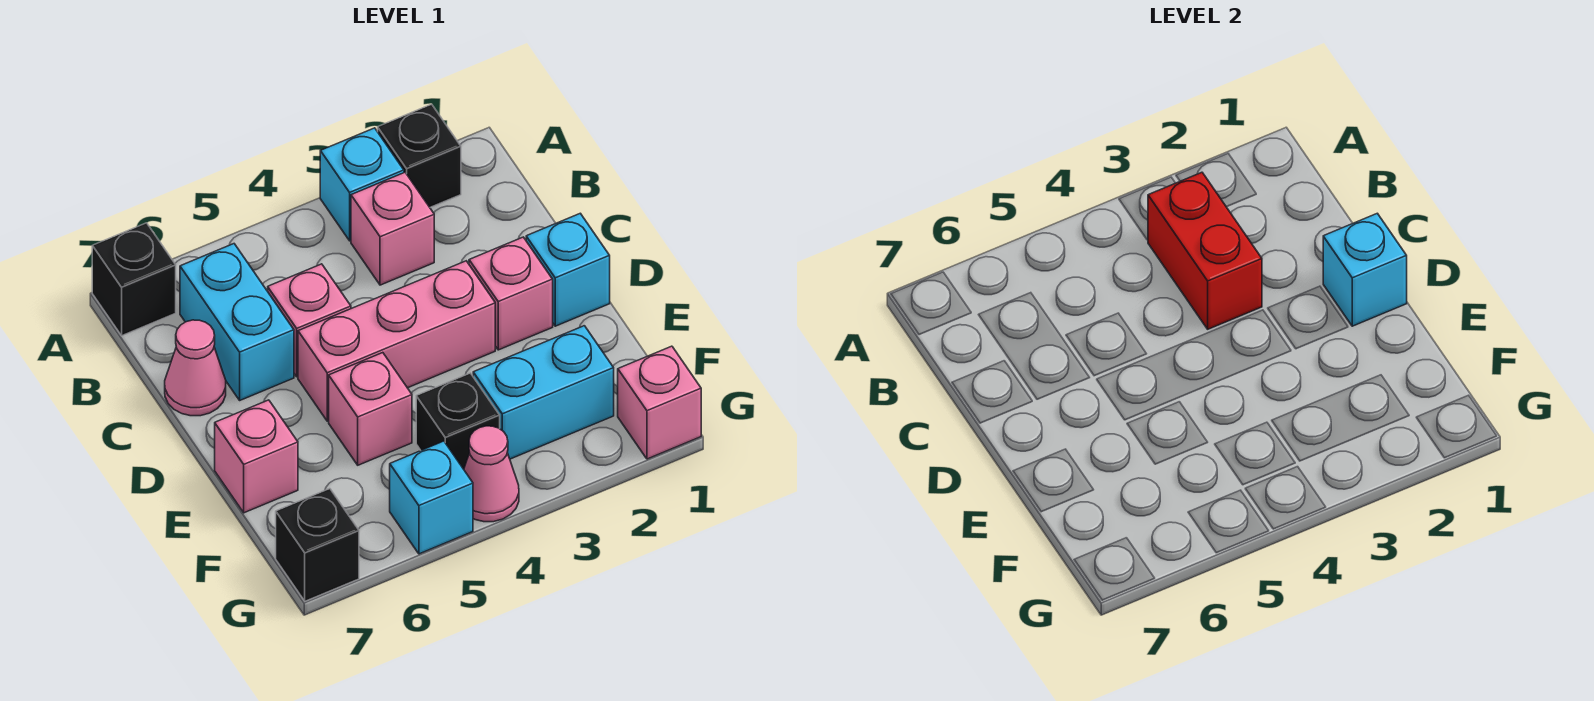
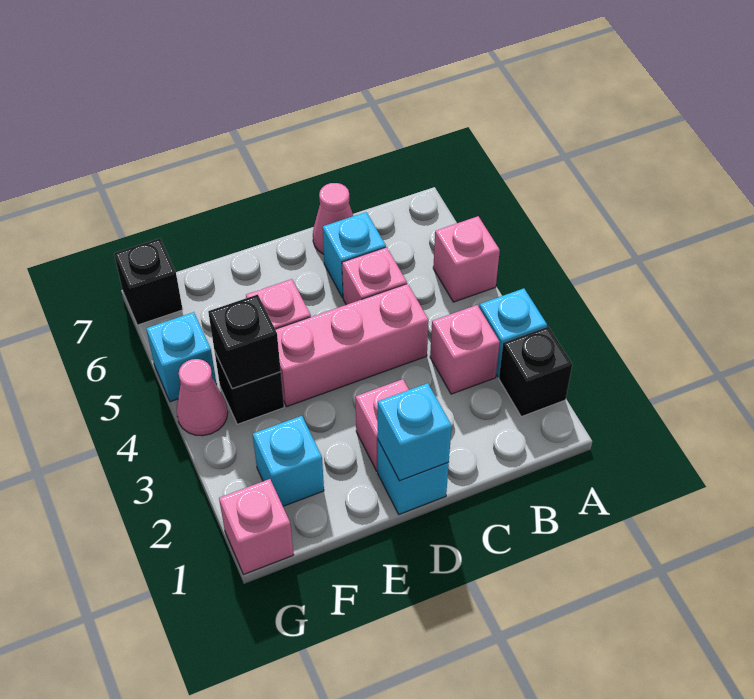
black 1x1 brick [92,223,176,336] -> black 1x1 brick moved to [208,294,281,389]
red 1x2 brick [1148,172,1262,329] -> none
cyan 1x2 brick [180,244,294,400] -> cyan 1x1 brick [323,212,386,298]
pink 1x3 brick [298,261,495,421] -> pink 1x3 brick turned to [275,284,429,407]
pink 1x1 brick [215,400,298,513] -> pink 1x1 brick moved to [433,216,500,302]
cyan 1x2 brick [473,326,614,459] -> cyan 1x1 brick [253,416,324,506]

